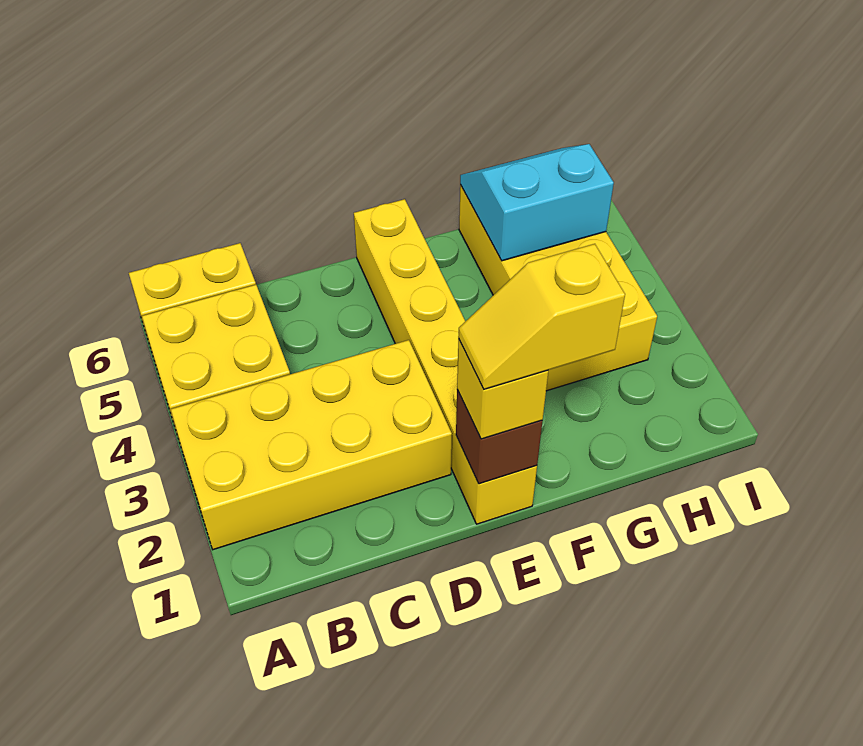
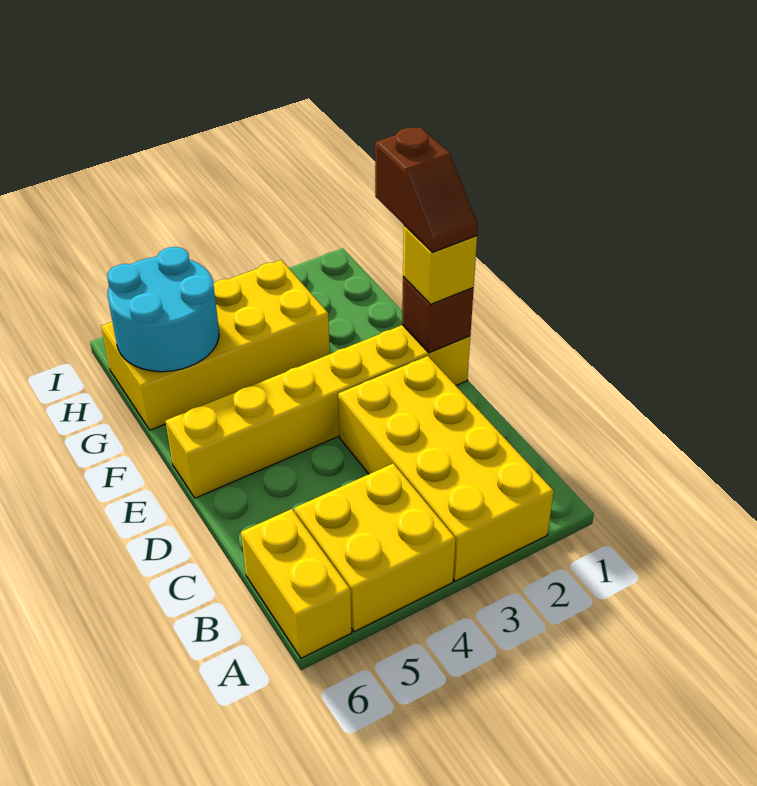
yellow 1x2 slope [458,244,625,389] -> brown 1x2 slope [375,127,478,252]
cyan 2x2 slope [460,144,614,261] -> cyan 2x2 round brick [107,247,219,372]

